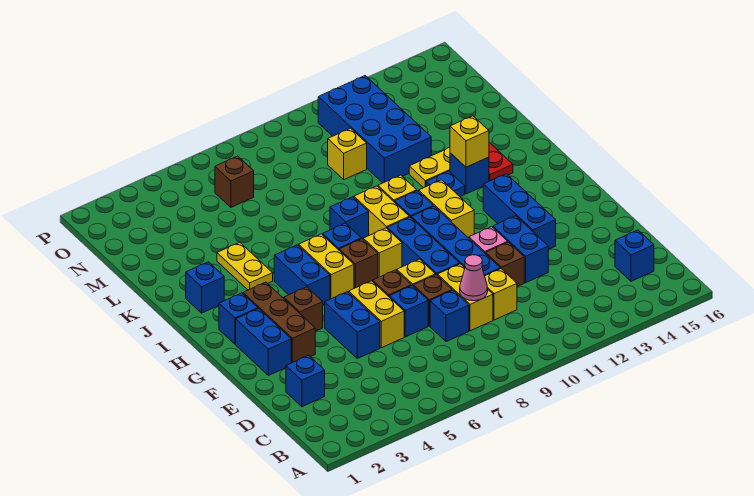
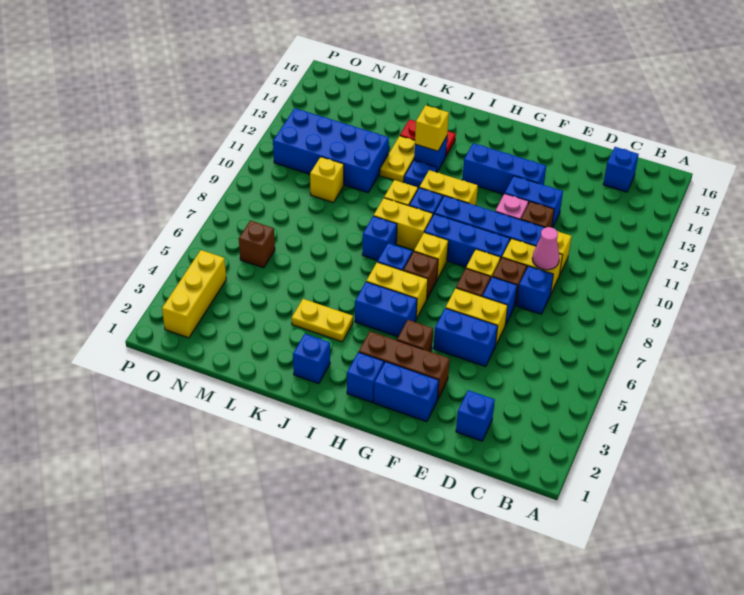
none -> yellow 1x3 brick [162,250,226,338]

